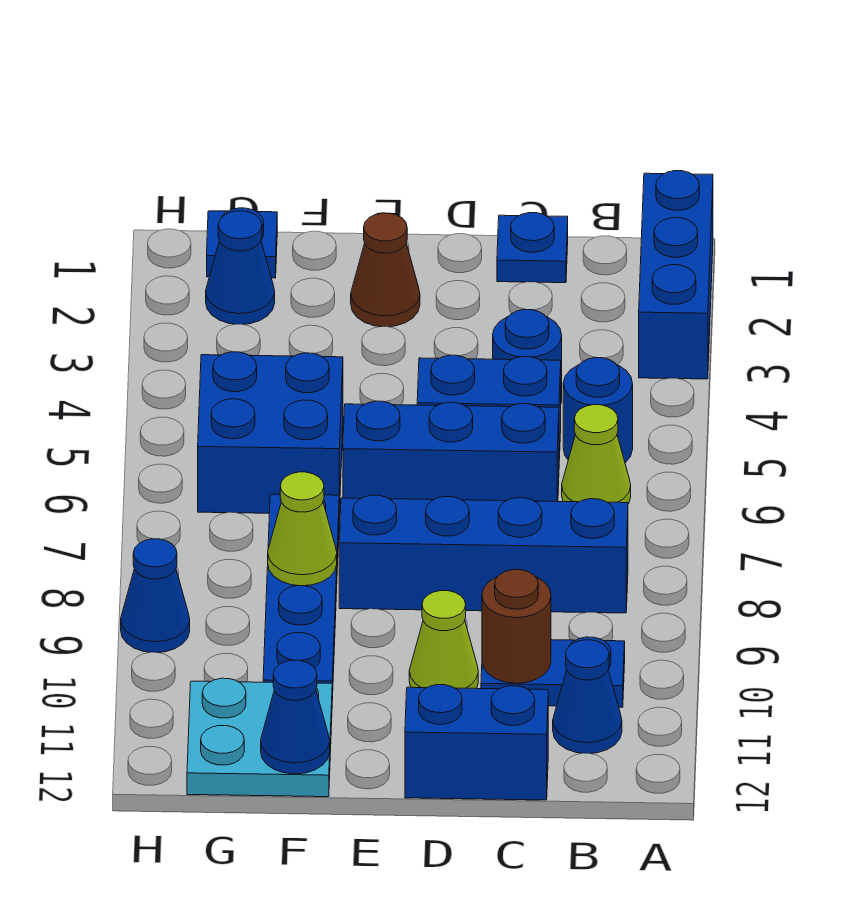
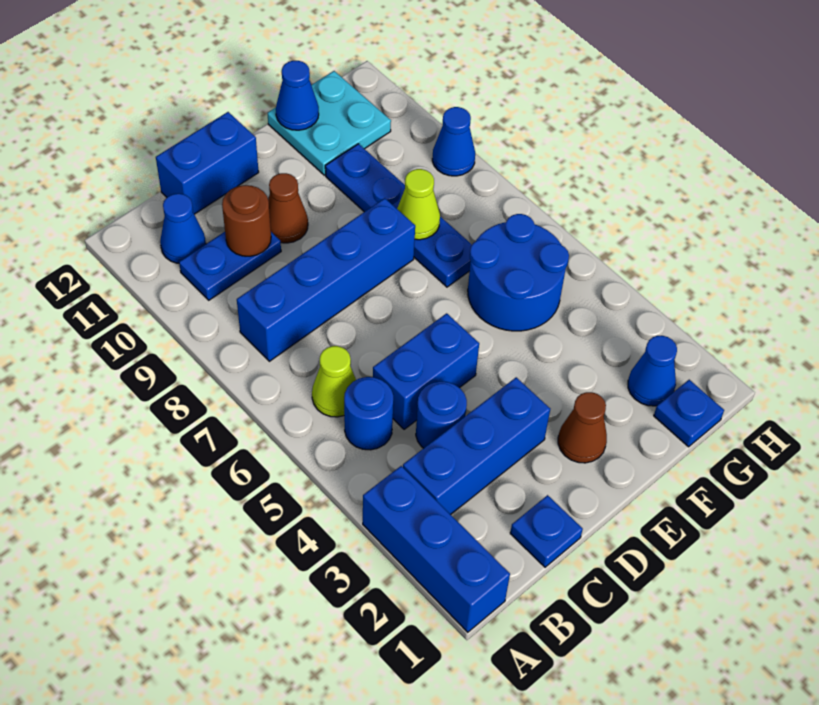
blue 1x3 brick [343,401,559,502] -> blue 1x3 brick moved to [403,377,550,515]
lime 1x1 cone [409,591,478,688] -> brown 1x1 cone [268,173,308,243]
blue 2x2 brick [198,352,343,513] -> blue 2x2 round brick [468,214,569,331]

